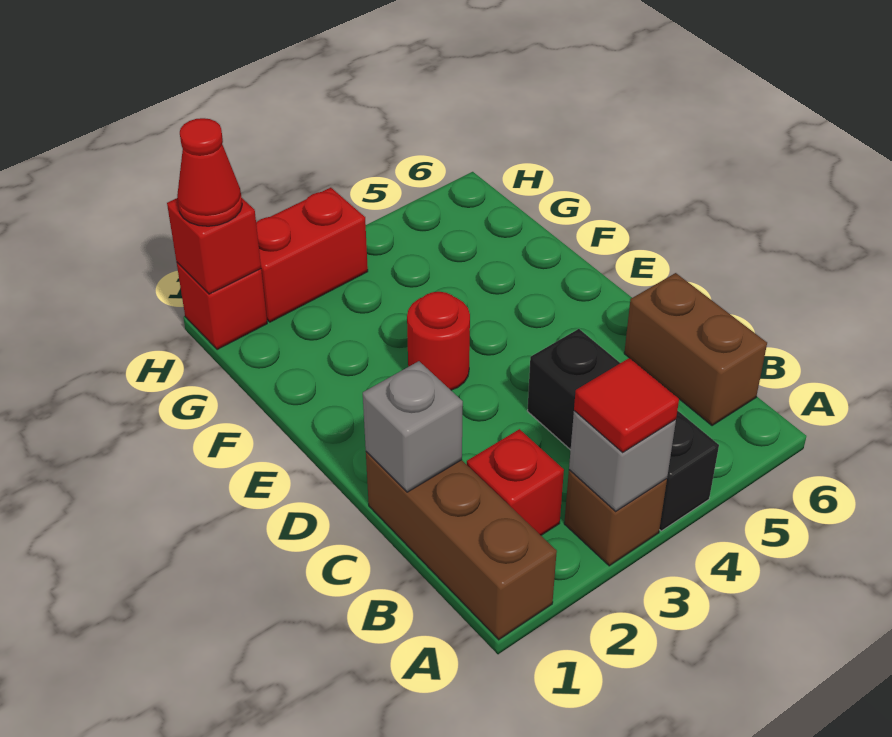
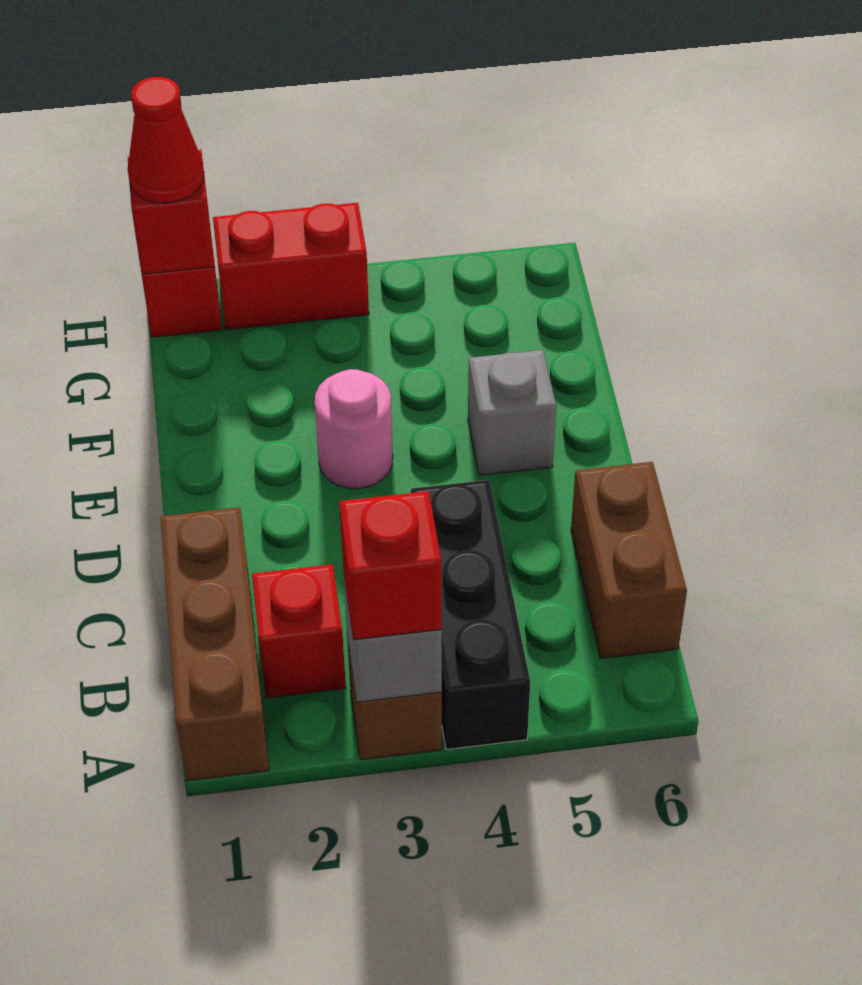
red 1x1 tile [574,358,679,452] -> red 1x1 brick [339,491,442,640]
grey 1x1 brick [363,361,463,492] -> grey 1x1 brick moved to [468,350,556,475]
red 1x1 round brick [407,292,470,390] -> pink 1x1 round brick [315,369,393,489]

